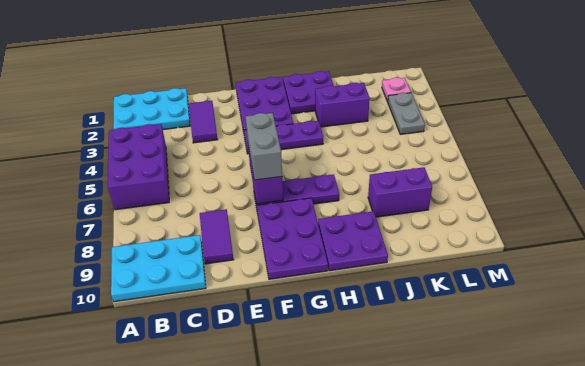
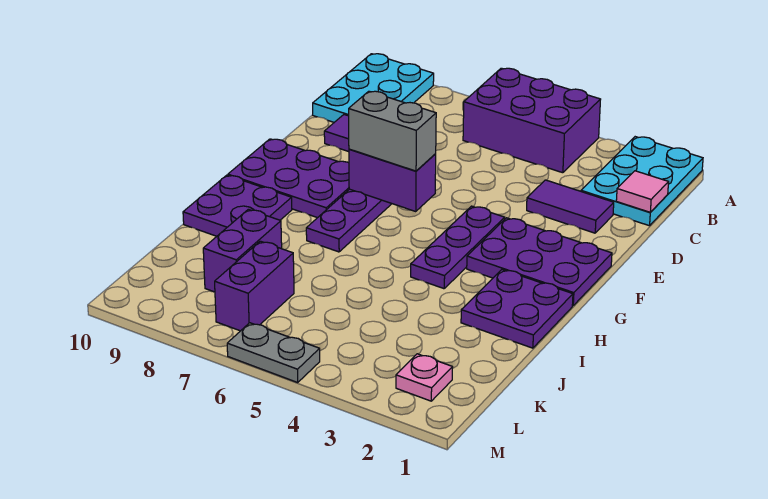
none -> pink 1x1 tile [616,171,669,212]
purple 1x2 brick [315,83,370,127] -> purple 1x2 brick moved to [215,241,294,331]
grey 1x2 plate [388,93,425,134] -> grey 1x2 plate moved to [227,323,320,382]

